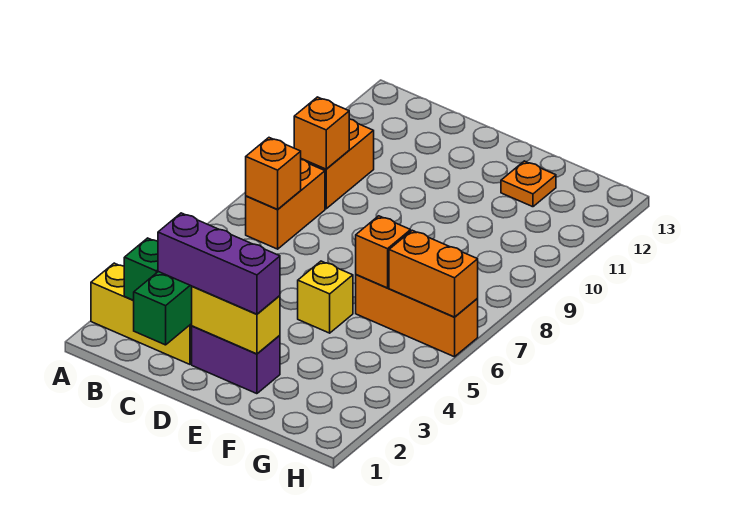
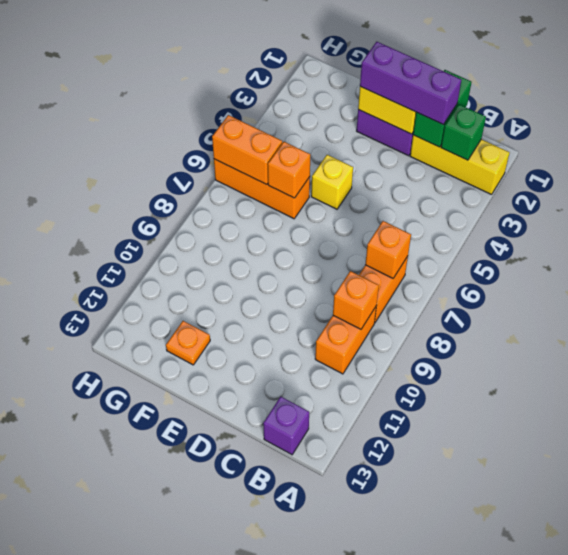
none -> purple 1x1 brick [263,397,309,455]

